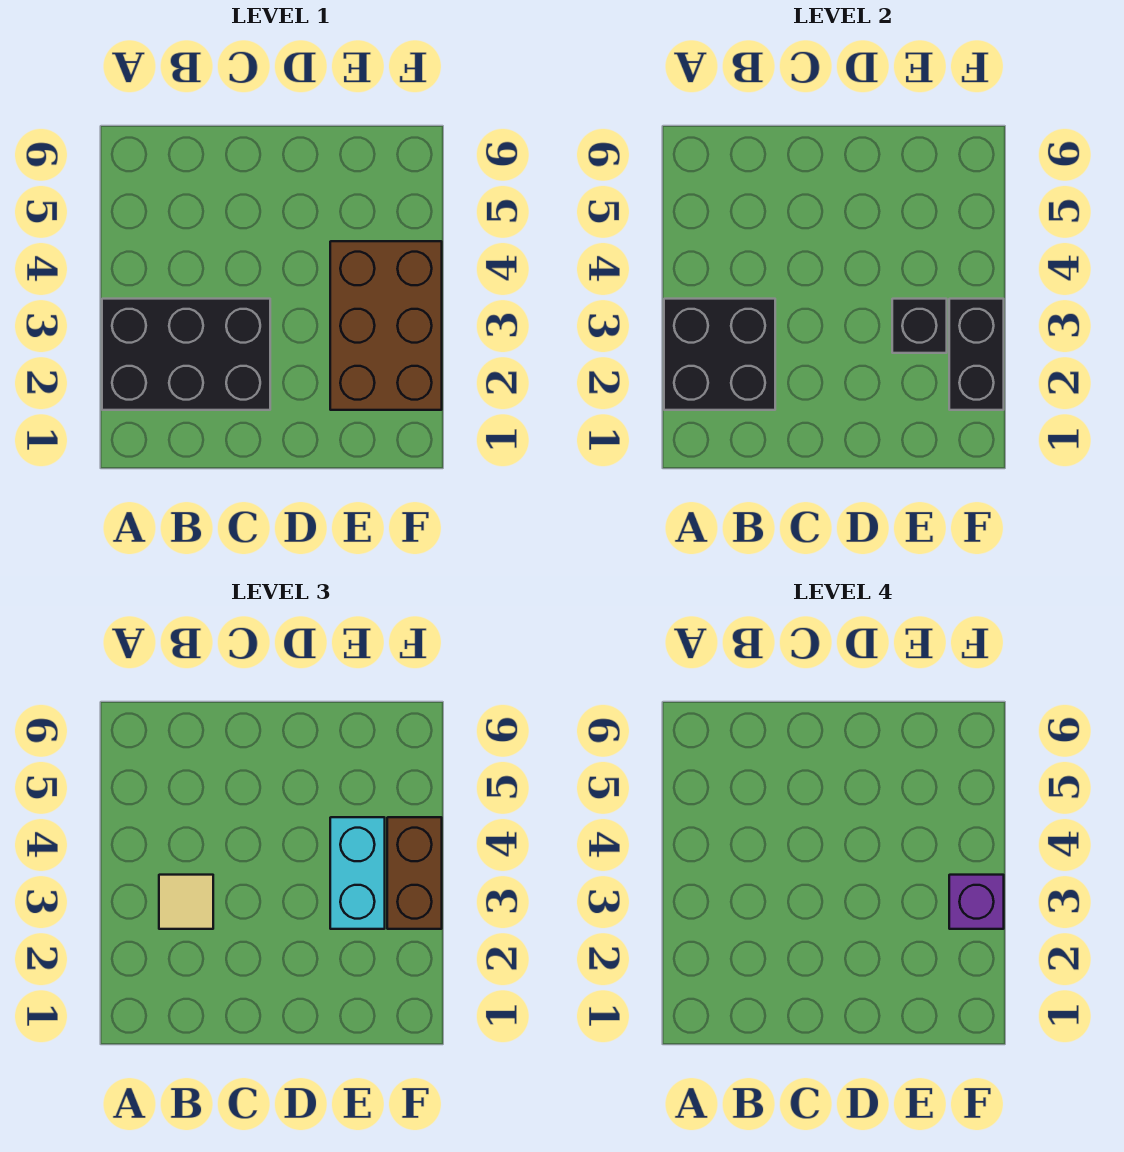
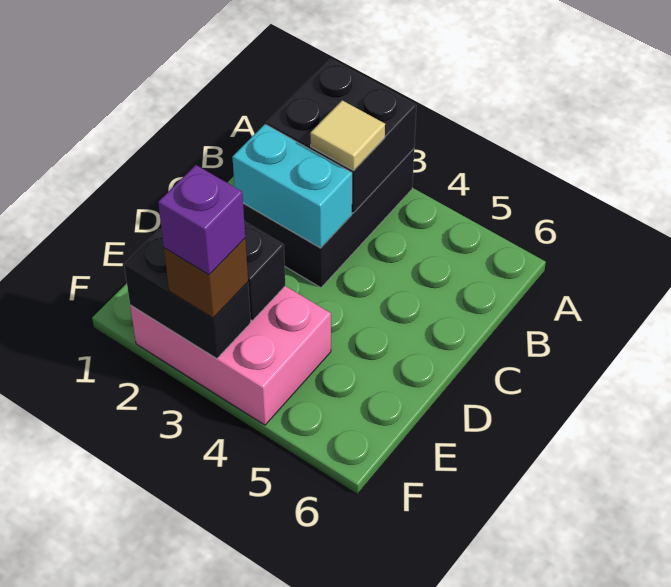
brown 2x3 brick [330,241,442,410] -> pink 2x3 brick [130,286,331,425]
cyan 1x2 brick [330,817,385,929] -> cyan 1x2 brick moved to [232,124,352,248]
brown 1x2 brick [387,817,442,929] -> brown 1x1 brick [164,239,248,318]

